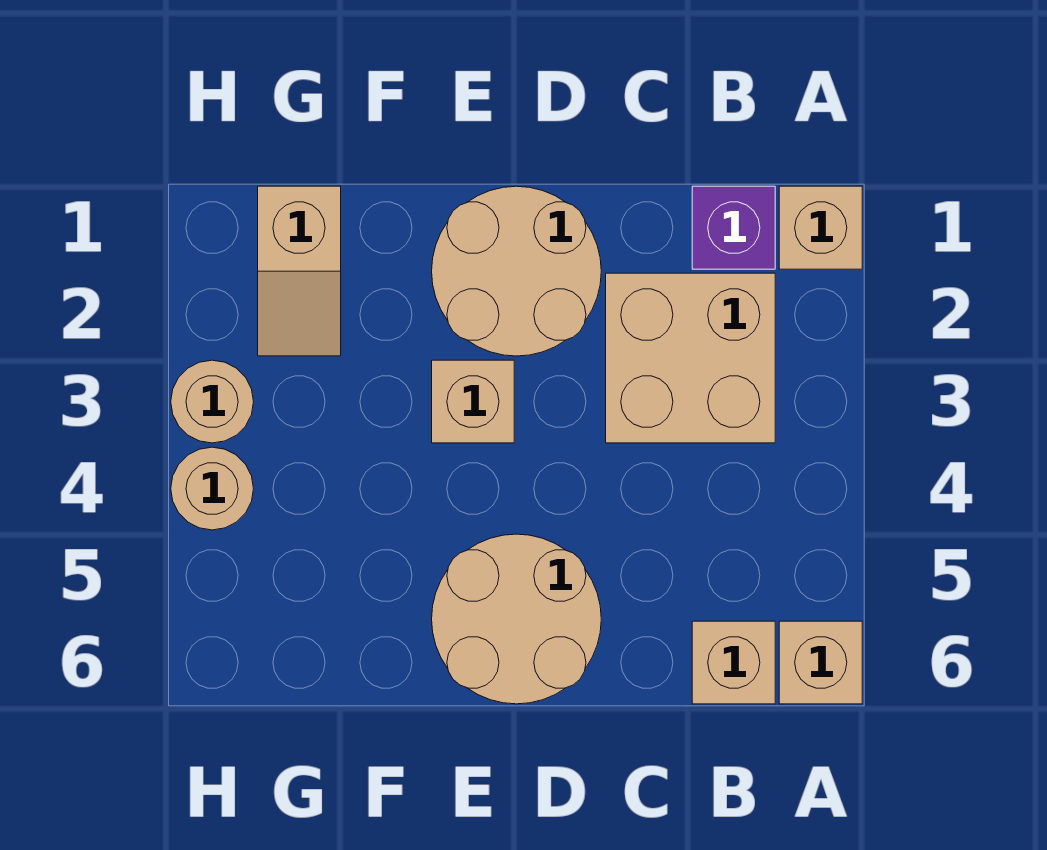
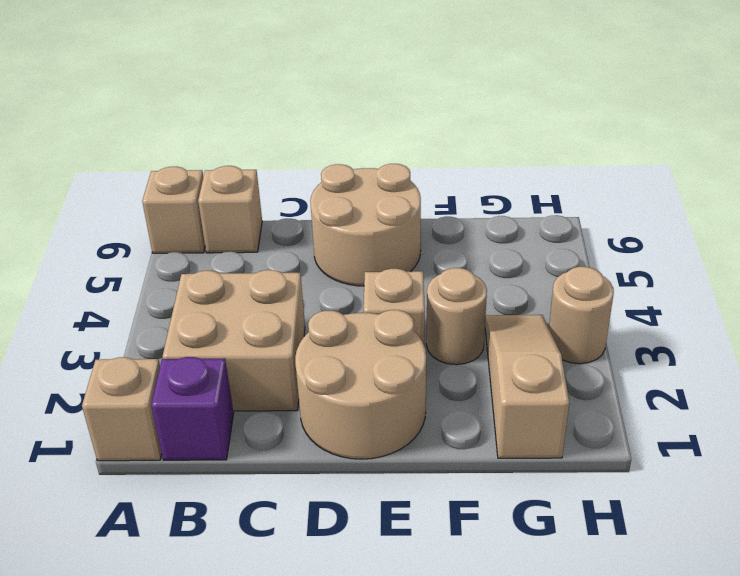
tan 1x2 slope [258,186,341,356] -> tan 1x3 slope [485,315,569,458]
tan 1x1 round brick [171,447,254,530] -> tan 1x1 round brick moved to [426,268,487,365]

